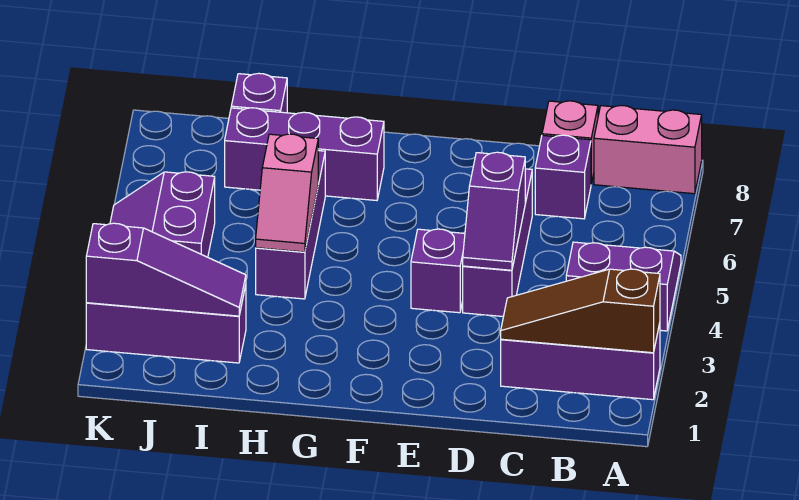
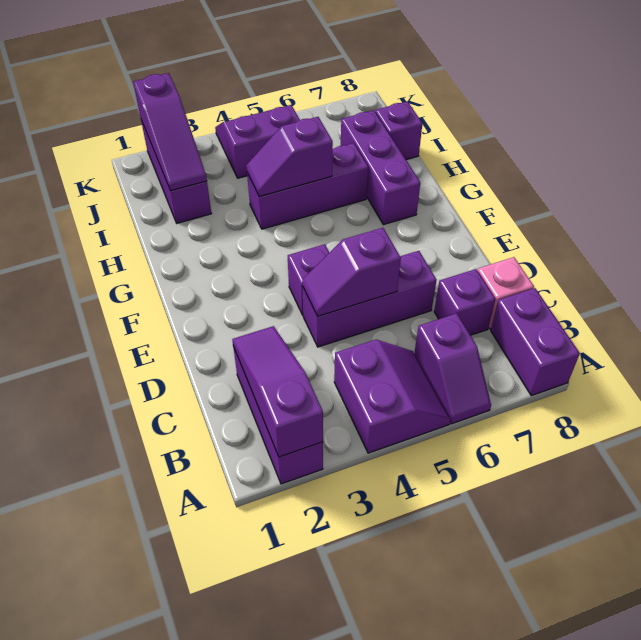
brown 1x3 slope [501,269,660,353] -> purple 1x3 slope [232,326,323,457]
none -> purple 1x2 slope [414,313,491,424]
pink 1x2 brick [594,105,702,194] -> purple 1x2 brick [491,288,580,396]
pink 1x2 slope [256,134,318,252] -> purple 1x2 slope [246,117,333,197]

